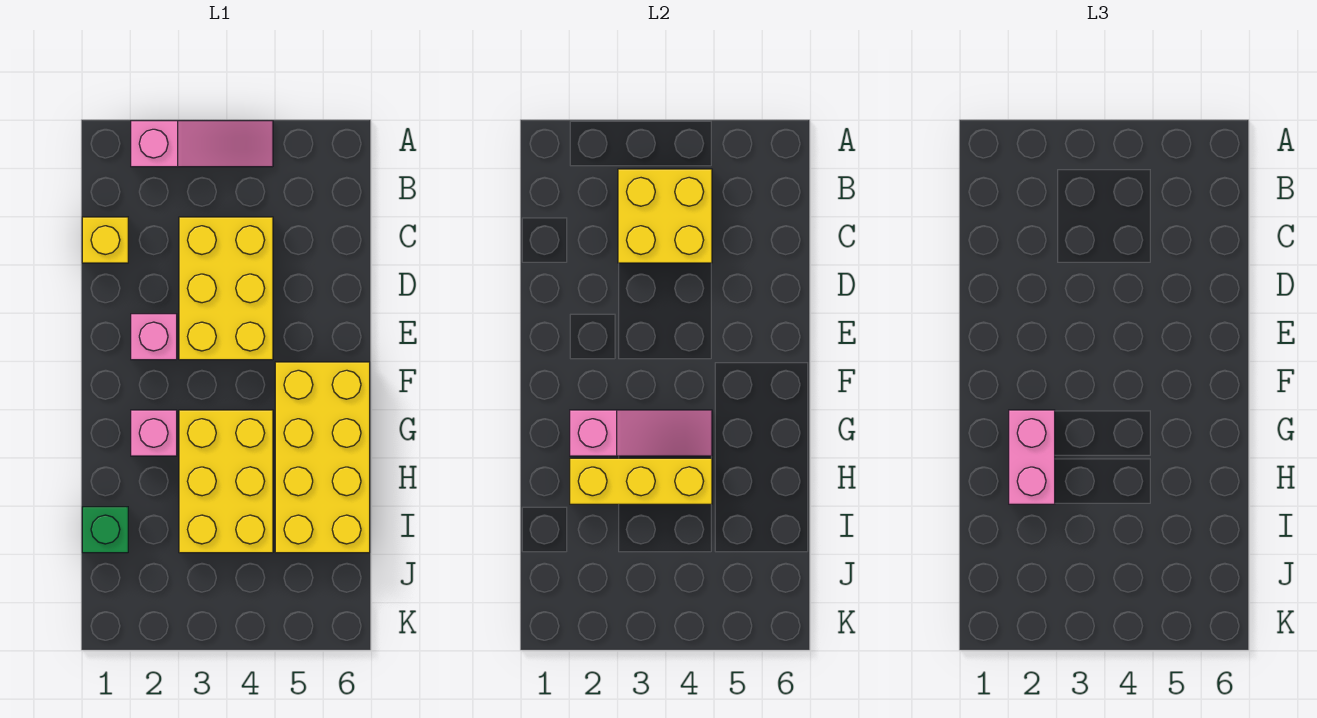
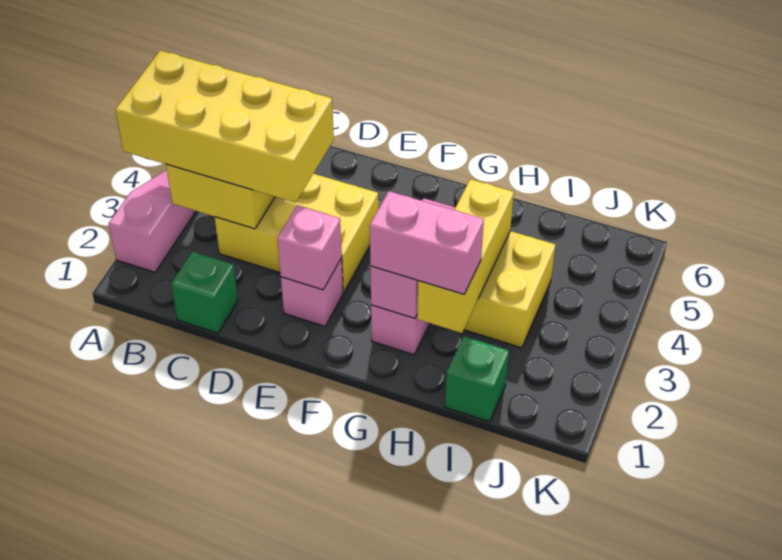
yellow 1x1 brick [82,217,128,263] -> green 1x1 brick [171,251,238,333]
none -> pink 1x1 brick [277,206,342,290]
yellow 2x4 brick [275,362,370,553] -> yellow 2x4 brick moved to [115,51,334,203]

